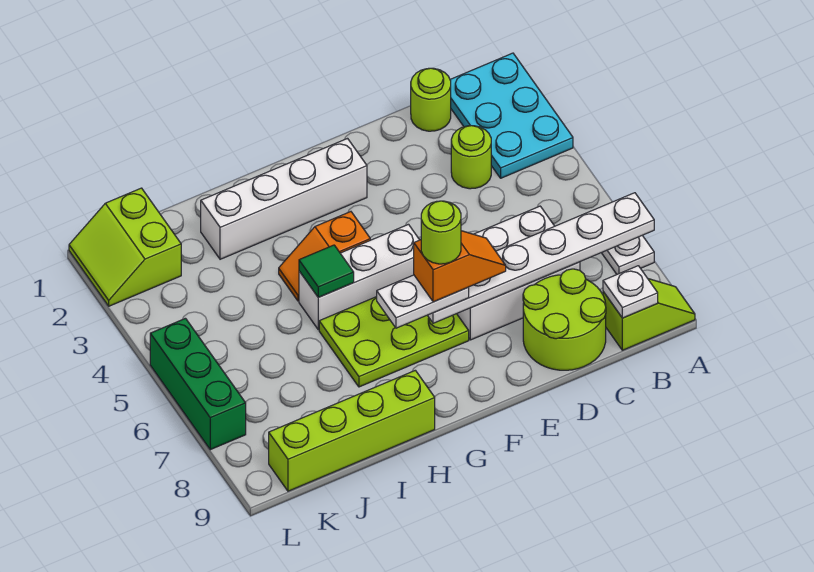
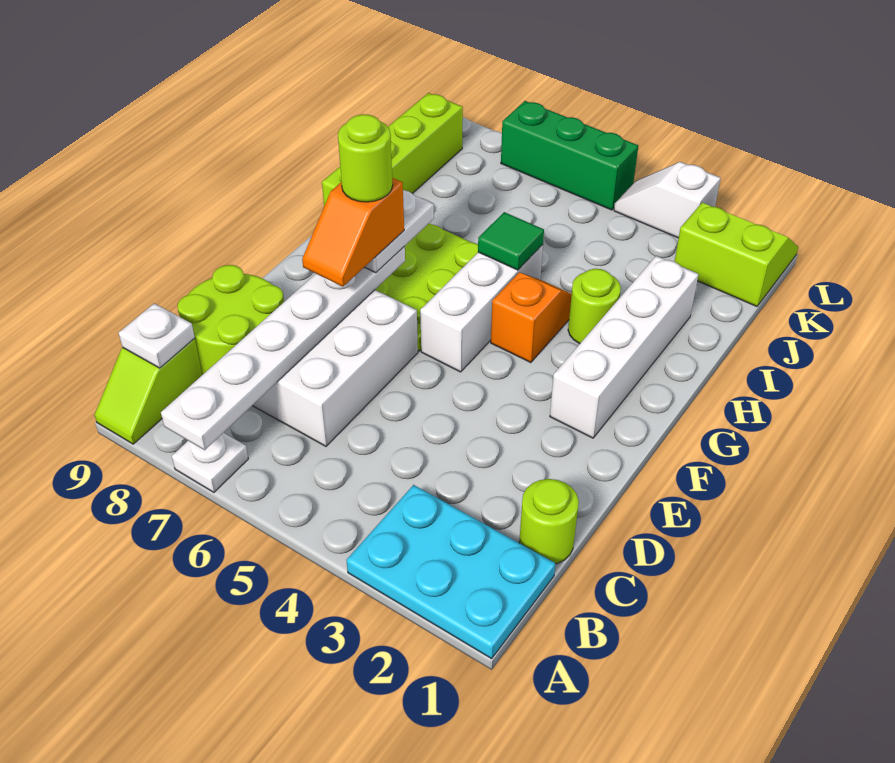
lime 1x1 round brick [451,126,491,189] -> lime 1x1 round brick moved to [568,269,621,344]
none -> white 1x2 slope [614,162,721,238]

